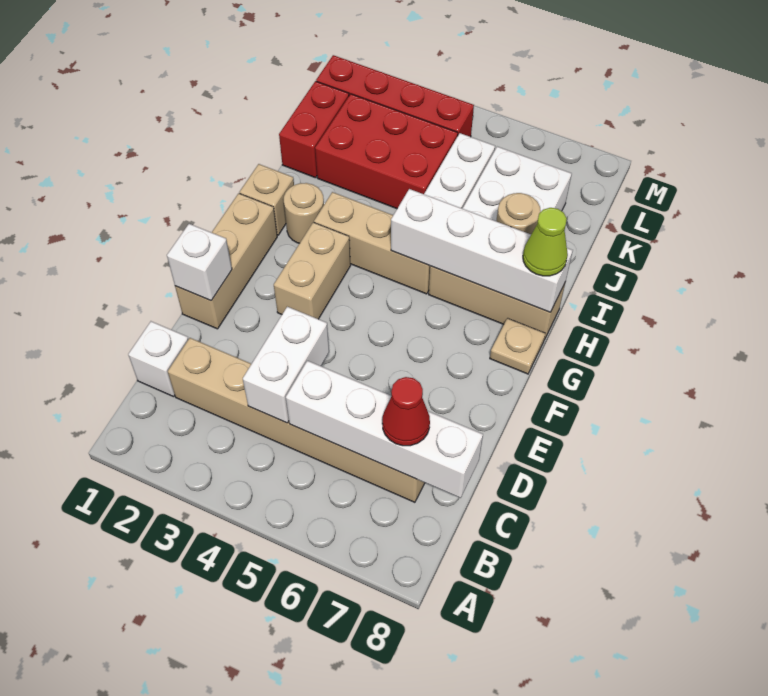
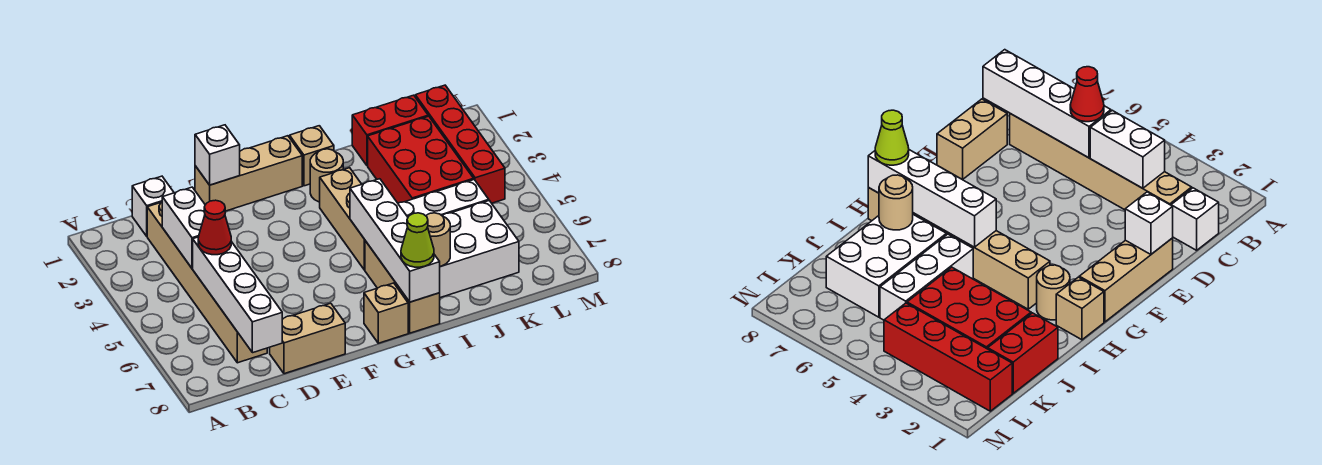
white 1x2 brick [243,307,329,423] -> white 1x2 brick turned to [162,187,205,268]
red 1x1 cone [382,377,430,446] -> red 1x1 cone moved to [198,200,231,255]
tan 1x2 brick [274,223,351,319] -> tan 1x2 brick moved to [270,303,345,374]
tan 1x1 plate [490,318,545,374] -> tan 1x1 brick [364,283,408,343]

